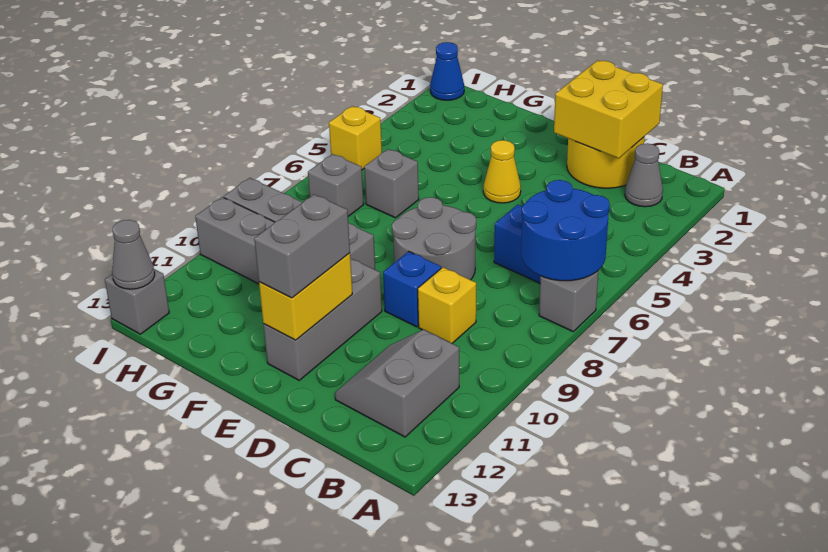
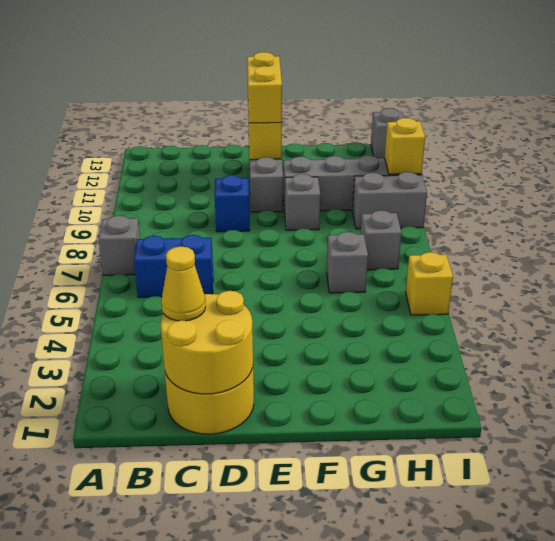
blue 2x2 round brick [521,180,610,281] -> none
grey 1x1 cone [625,143,663,207] -> none
grey 2x2 slope [335,330,459,437] -> none
yellow 2x2 brick [554,60,663,158] -> yellow 2x2 round brick [161,291,253,394]
yellow 1x1 brick [418,267,476,343] -> yellow 1x1 brick moved to [385,118,425,174]
grey 2x2 round brick [392,197,476,280] -> none
yellow 1x1 cone [483,140,521,203] -> yellow 1x1 cone moved to [161,246,206,321]
grey 1x2 brick [254,194,350,298] -> yellow 1x2 brick [247,52,282,123]
blue 1x1 cone [430,42,464,100] -> none
grey 1x1 cone [112,220,155,289] -> none

